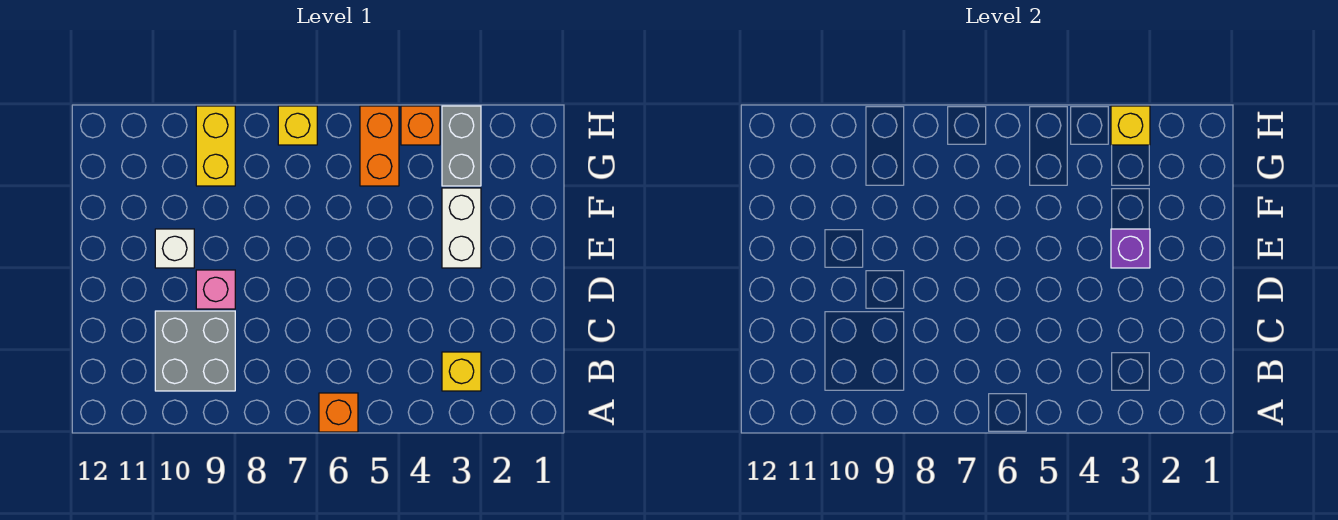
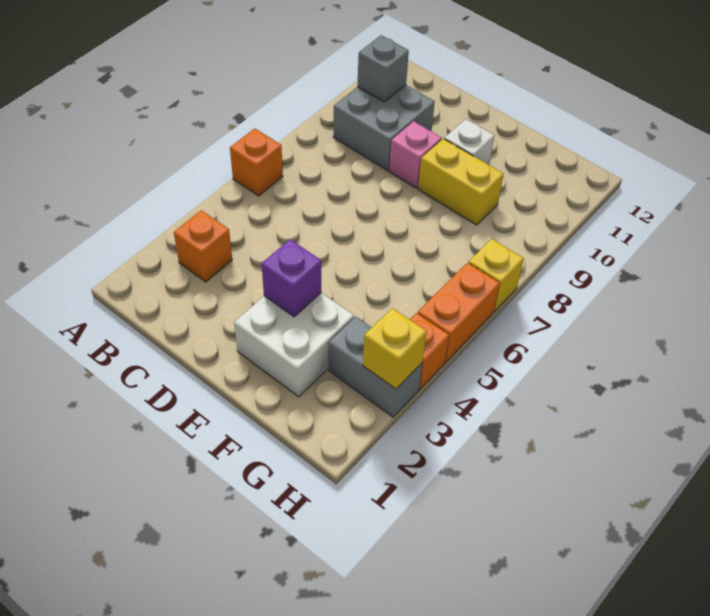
yellow 1x1 brick [442,352,481,391] -> orange 1x1 brick [174,210,232,282]
none -> grey 1x1 brick [357,35,409,102]
white 1x2 brick [442,188,481,268] -> white 2x2 brick [234,293,354,397]
orange 1x2 brick [360,106,399,186] -> orange 1x2 brick turned to [418,263,500,362]
yellow 1x2 brick [196,106,235,186] -> yellow 1x2 brick moved to [418,139,504,225]

